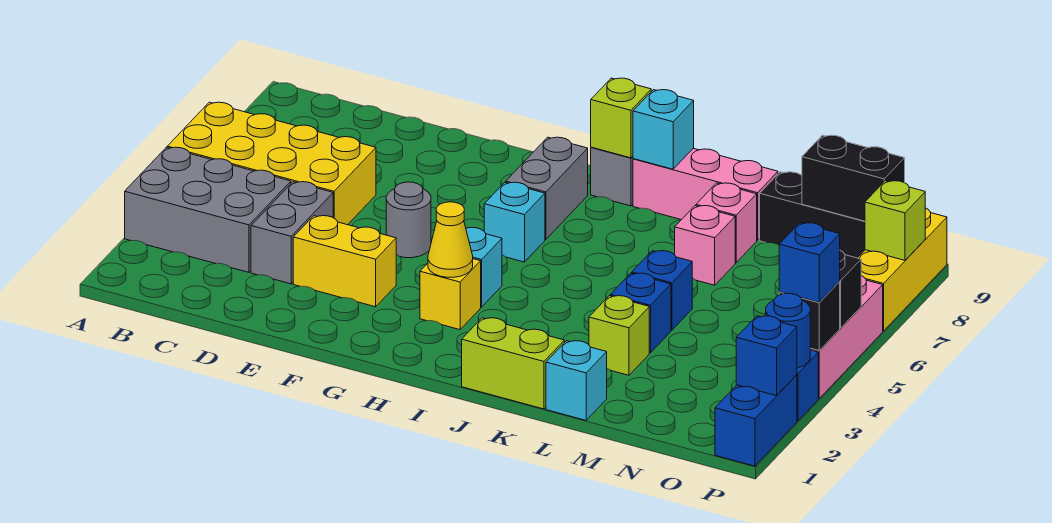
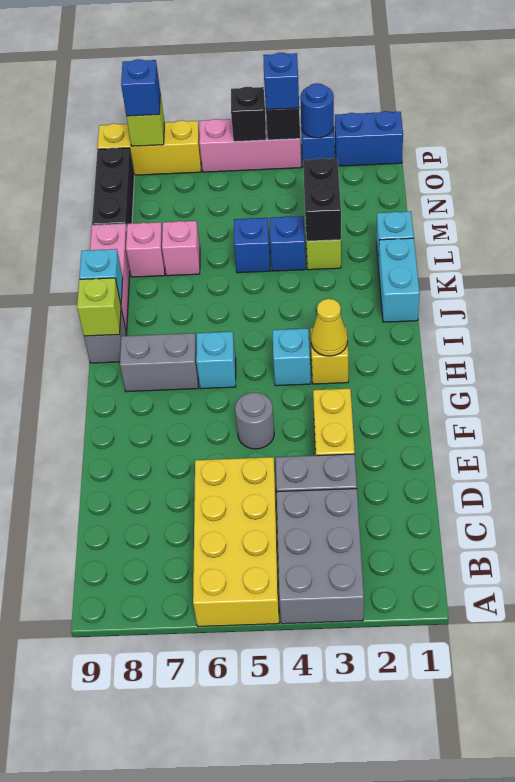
lime 1x2 brick [462,318,564,409] -> cyan 1x2 brick [378,238,420,322]
black 1x2 brick [802,135,905,221] -> black 1x2 brick moved to [303,158,341,241]
blue 1x1 brick [736,316,797,396] -> blue 1x1 brick moved to [121,59,160,116]

